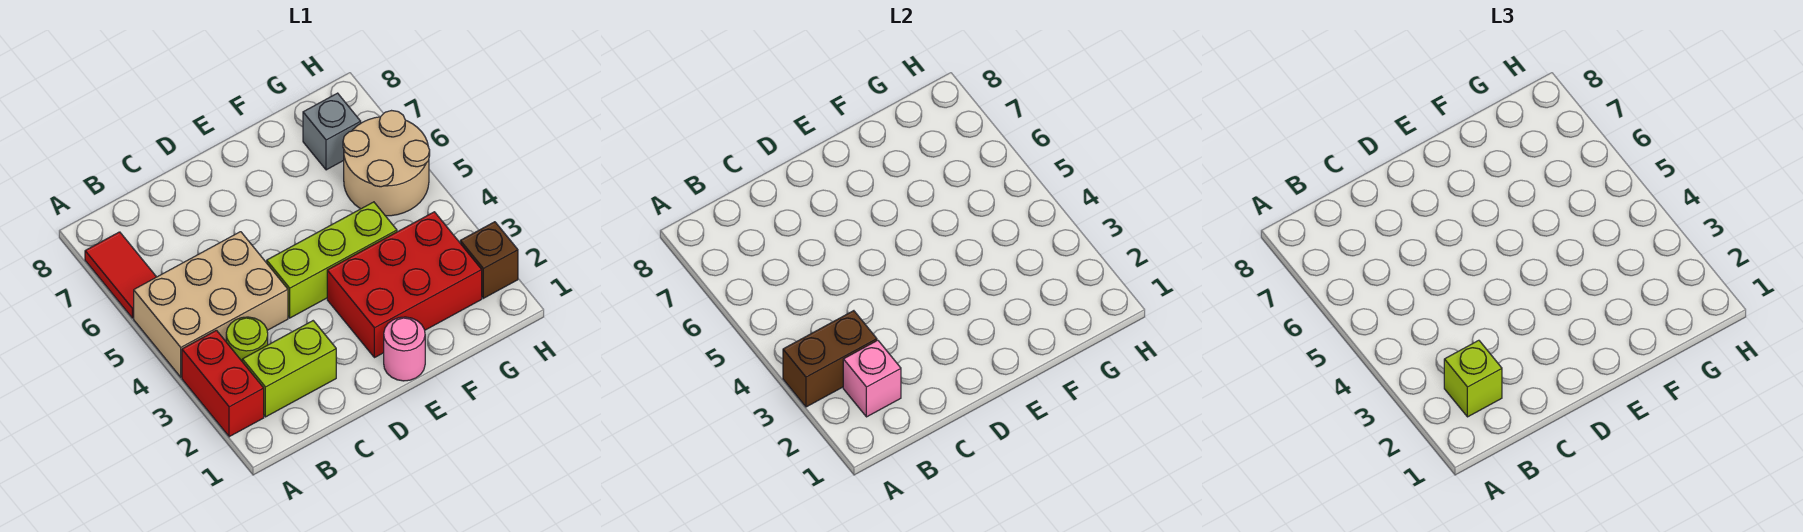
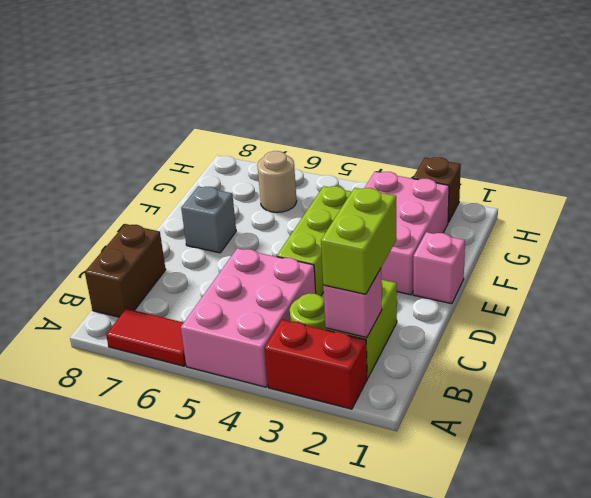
brown 1x2 brick [783,311,877,407] -> brown 1x2 brick moved to [85,224,166,317]
tan 2x3 brick [134,232,288,377] -> pink 2x3 brick [181,248,316,387]
lime 1x1 brick [1444,340,1502,417] -> lime 1x2 brick [321,188,397,294]
pink 1x1 round brick [384,317,425,381] -> pink 1x1 brick [413,232,465,304]
red 2x3 brick [327,212,482,358] -> pink 2x3 brick [365,172,449,295]
tan 2x2 round brick [343,111,430,216] -> tan 1x1 round brick [257,151,297,212]
grey 1x1 brick [303,93,361,170] -> grey 1x1 brick moved to [181,186,236,253]

